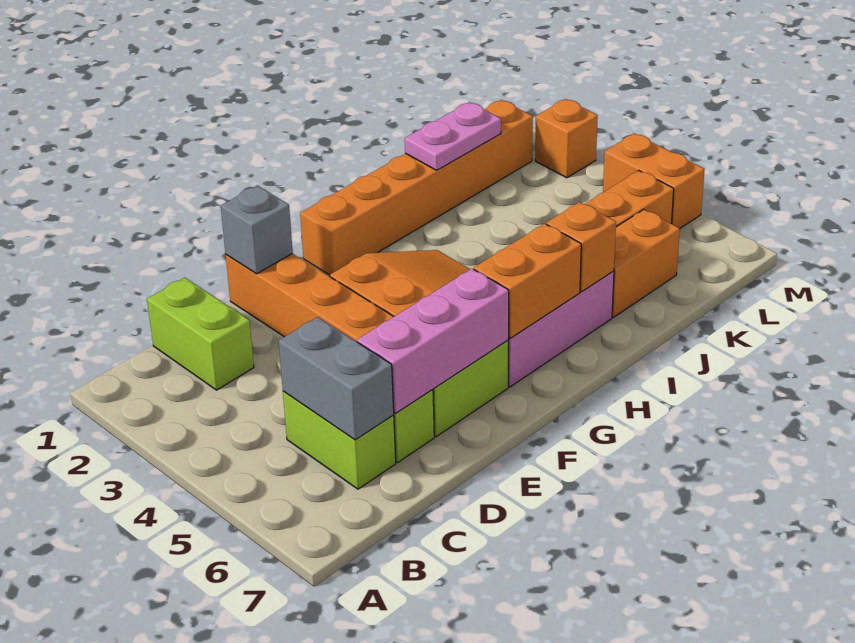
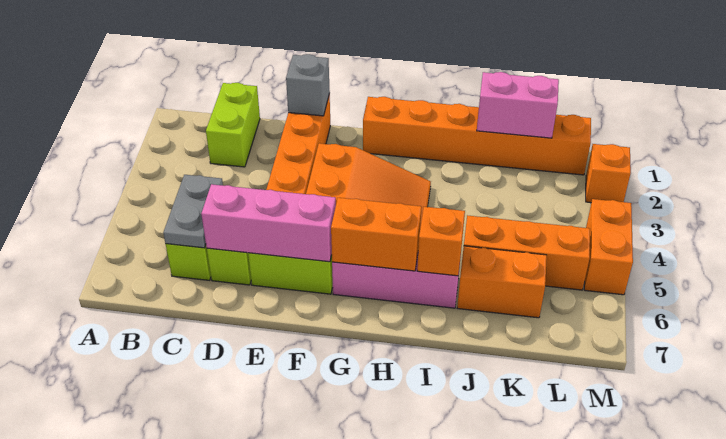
grey 1x2 brick [279,317,394,440] -> grey 1x2 plate [163,175,223,248]
pink 1x2 plate [405,102,501,170] -> pink 1x2 brick [477,72,559,138]

